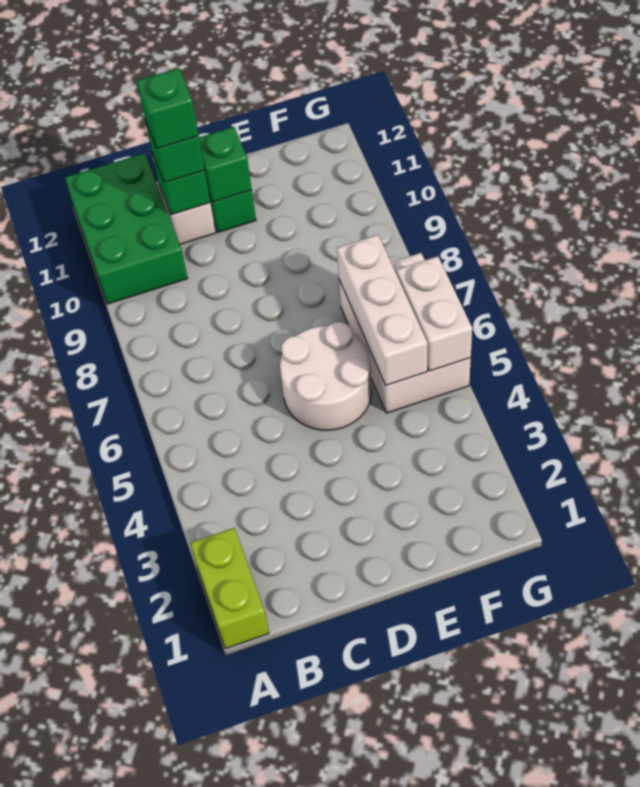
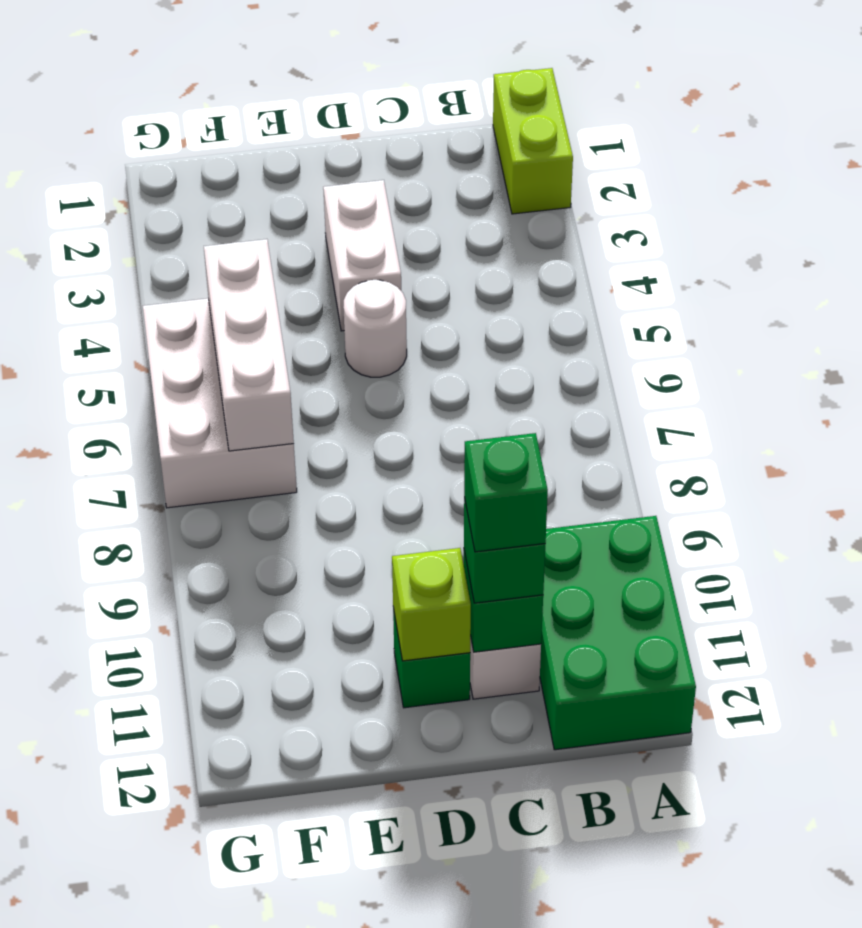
white 2x2 round brick [280,322,372,430] -> white 1x1 round brick [343,280,407,377]
green 1x1 brick [199,127,252,202] -> lime 1x1 brick [392,548,471,661]
white 1x2 brick [397,256,472,371] -> white 1x2 brick moved to [323,180,401,331]

